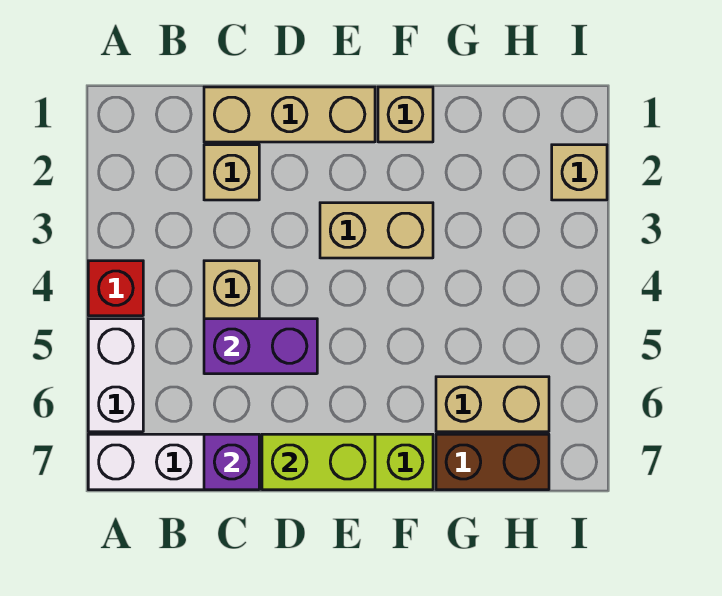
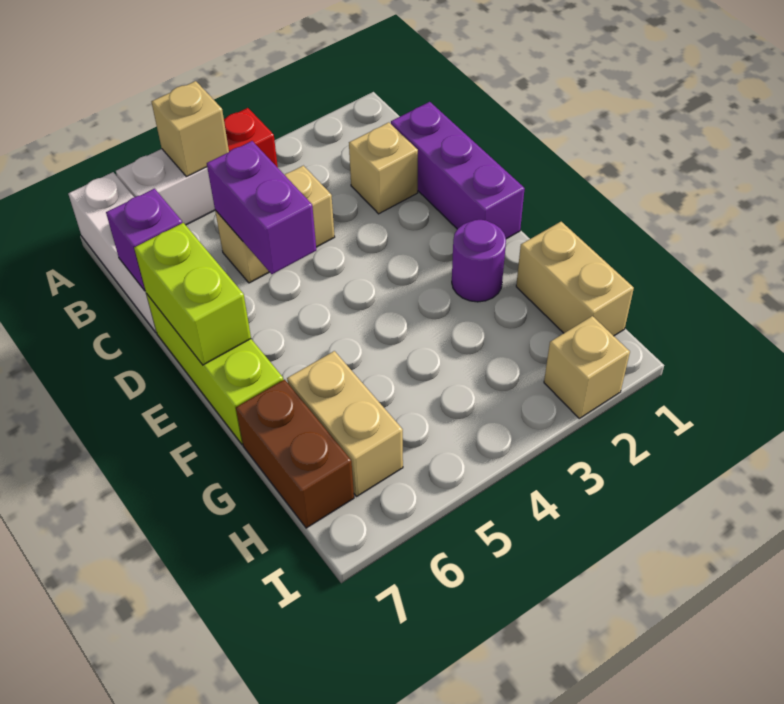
tan 1x3 brick [204,87,375,142] -> purple 1x3 brick [391,102,525,239]
tan 1x2 brick [320,203,433,258] -> tan 1x2 brick moved to [516,222,634,336]
tan 1x1 brick [378,87,433,142] -> tan 1x1 brick moved to [151,81,229,177]
none -> purple 1x1 round brick [452,220,506,302]

